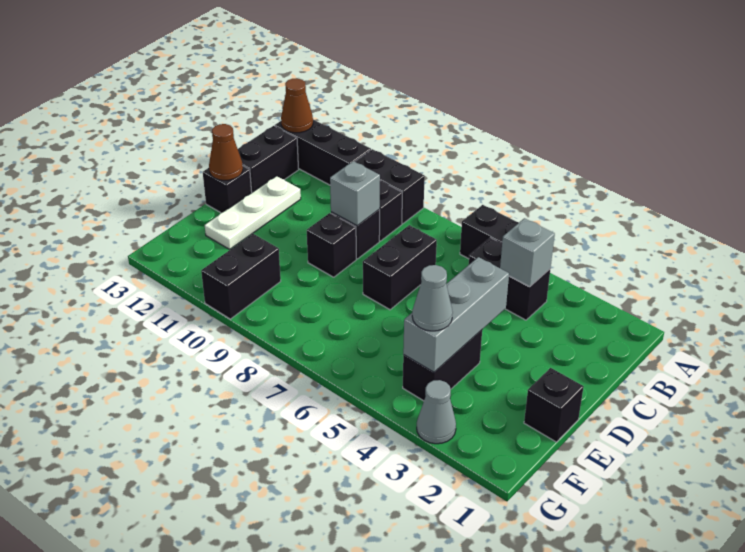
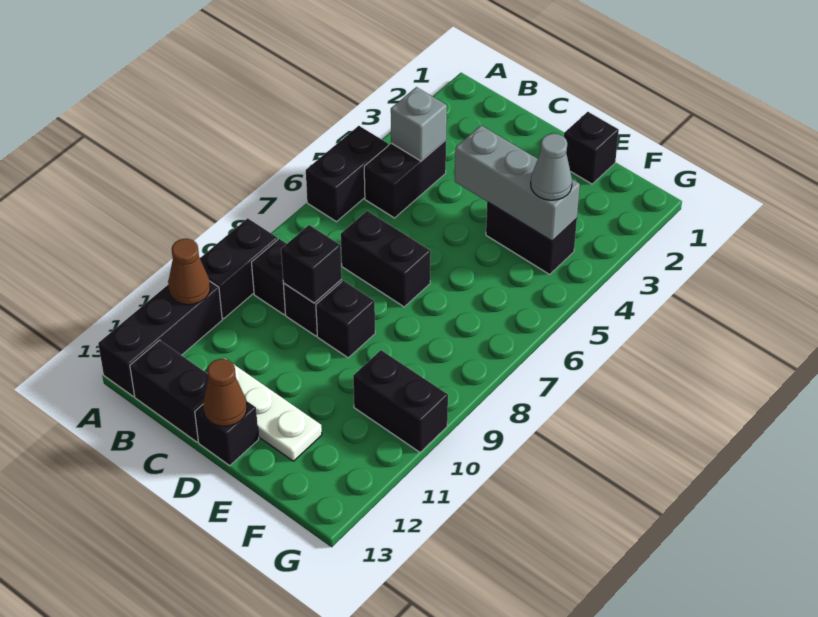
brown 1x1 cone [281,78,313,133] -> brown 1x1 cone moved to [168,239,210,305]
grey 1x1 brick [330,161,380,226] -> black 1x1 brick [281,225,342,303]
grey 1x1 cone [417,380,456,444] -> none

